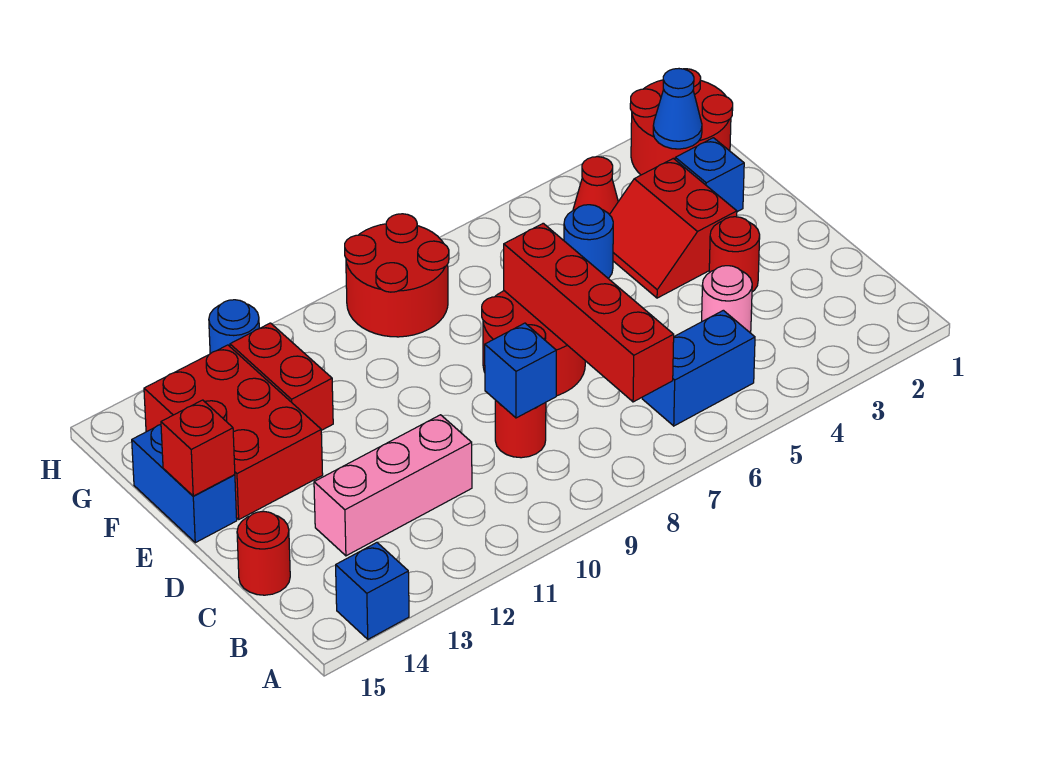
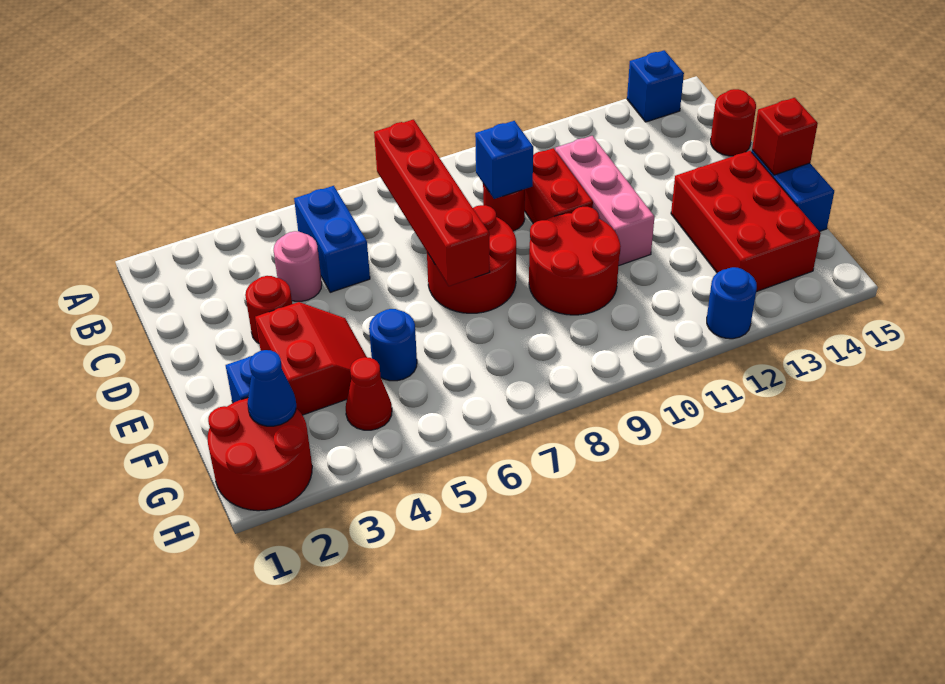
blue 1x2 brick [642,310,755,426] -> blue 1x2 brick turned to [294,186,370,292]
pink 1x3 brick [314,415,472,556] -> pink 1x3 brick turned to [555,136,654,265]
red 1x2 brick [230,323,333,430] -> red 1x2 brick moved to [525,148,593,224]
red 2x2 round brick [345,214,449,337] -> red 2x2 round brick moved to [529,207,621,315]

